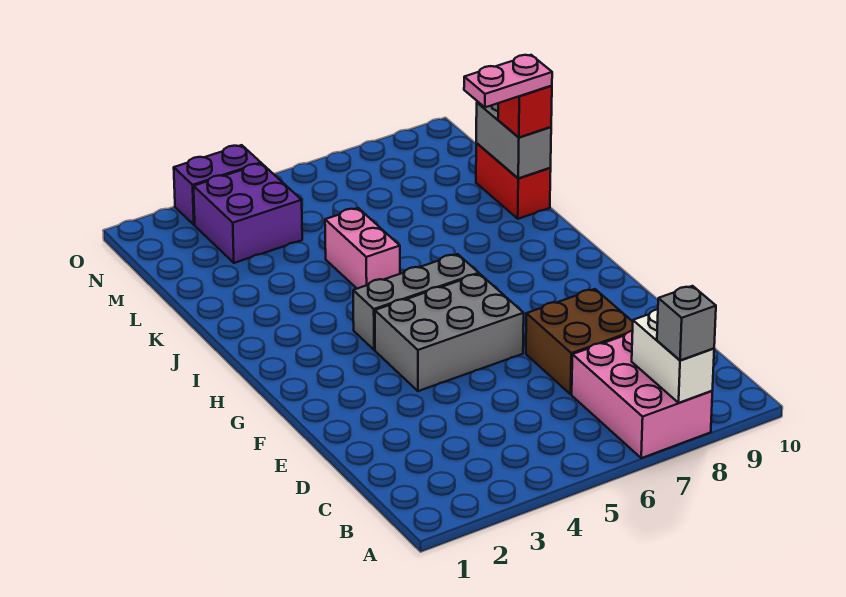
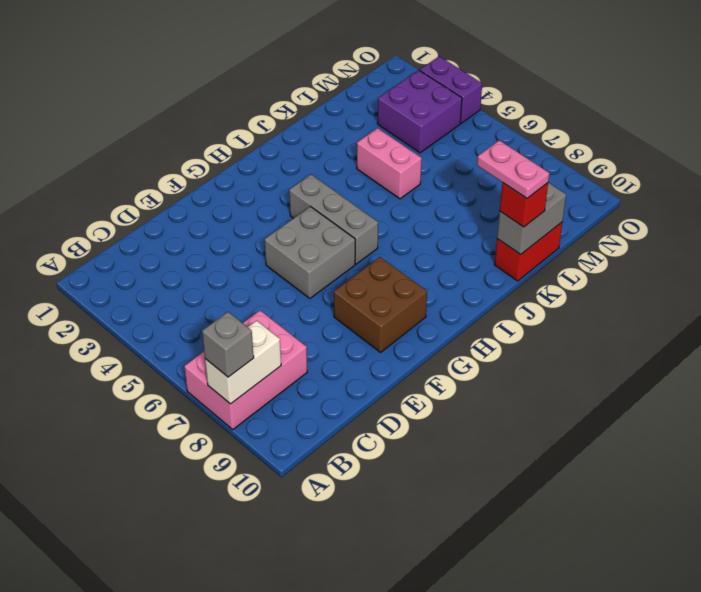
brown 2x2 brick [526,289,633,394] -> brown 2x2 brick moved to [334,257,427,352]
grey 2x3 brick [375,274,524,391] -> grey 2x2 brick [264,207,355,298]
pink 1x2 brick [325,208,400,289] -> pink 1x2 brick turned to [357,128,422,199]

